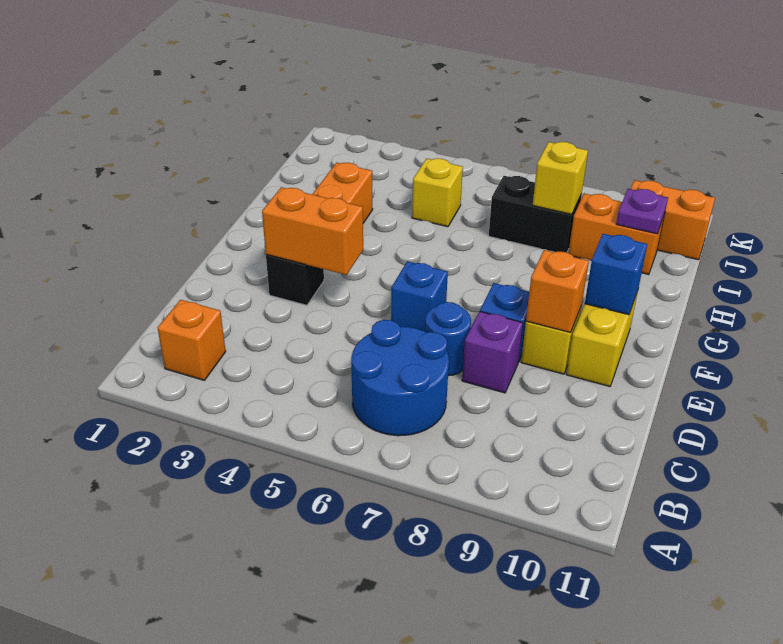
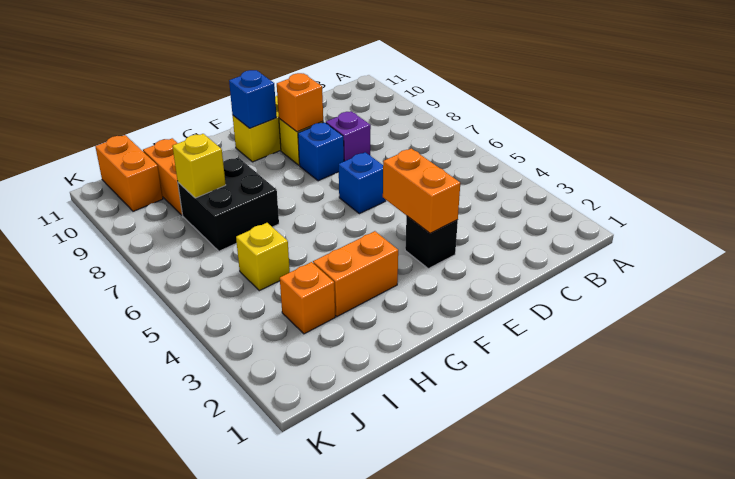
orange 1x1 brick [158,300,226,380] -> orange 1x1 brick moved to [280,262,335,334]
blue 2x2 round brick [351,320,449,436] -> none
blue 1x1 round brick [425,302,471,376] -> none
black 1x2 brick [489,176,582,252] -> black 2x2 brick [178,157,279,251]
purple 1x1 plate [616,189,668,234] -> none

